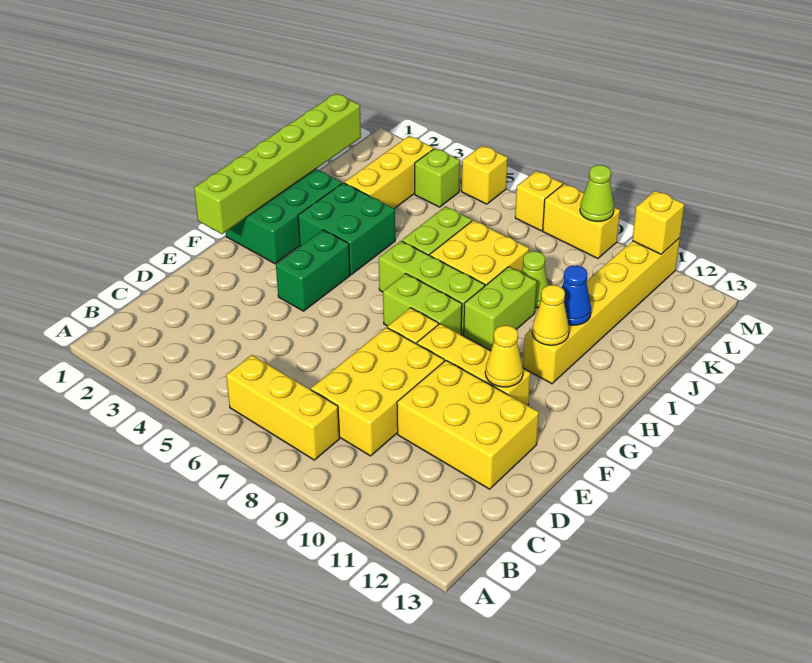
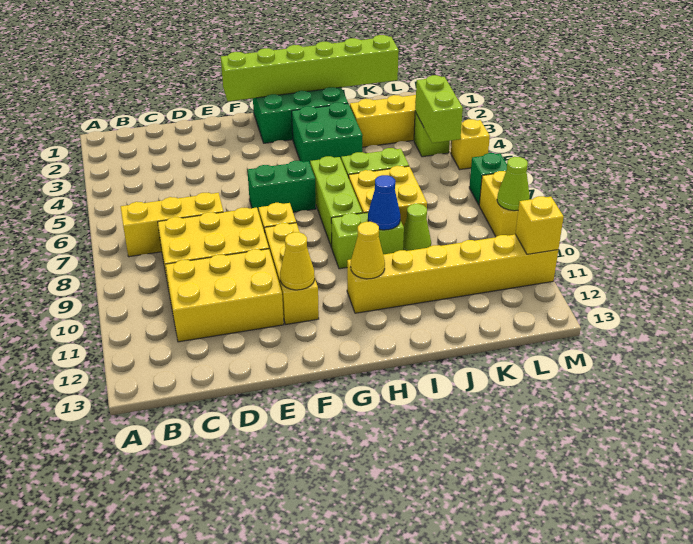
yellow 1x3 brick [226,355,339,460] -> yellow 1x3 brick turned to [121,193,223,257]
yellow 2x3 brick [397,361,539,489] -> yellow 2x3 brick turned to [165,249,284,342]
green 1x2 brick [276,230,350,311] -> green 1x2 brick moved to [247,161,316,213]
lime 1x2 brick [383,274,462,335] -> lime 1x2 brick moved to [415,75,463,143]
blue 1x1 cone [562,265,591,325] -> blue 1x1 cone moved to [368,175,400,230]
yellow 1x1 brick [515,171,563,231] -> green 1x1 brick [469,153,507,205]

